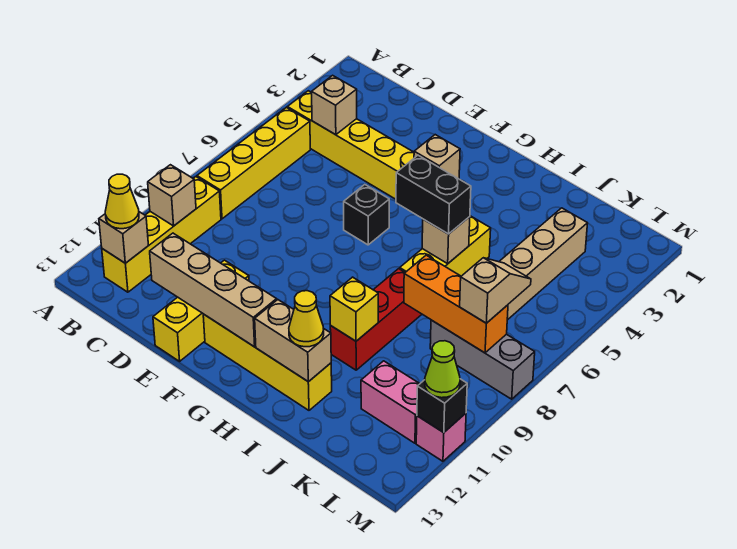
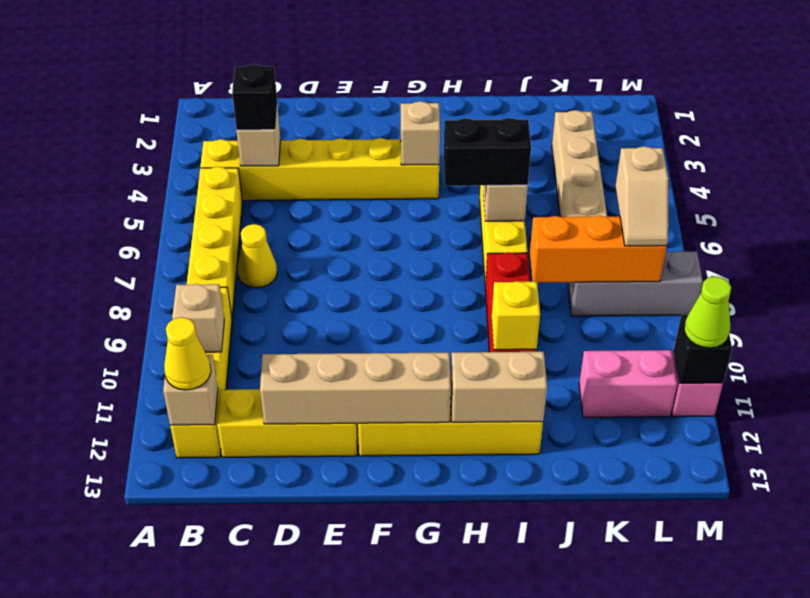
yellow 1x3 brick [153,260,249,361] -> yellow 1x3 brick turned to [217,389,357,457]
black 1x1 brick [344,185,389,245] -> black 1x1 brick moved to [232,64,277,130]
yellow 1x1 cone [289,291,324,347] -> yellow 1x1 cone moved to [238,224,277,288]
tan 1x2 slope [460,258,531,323] -> tan 1x2 slope turned to [615,146,668,246]

